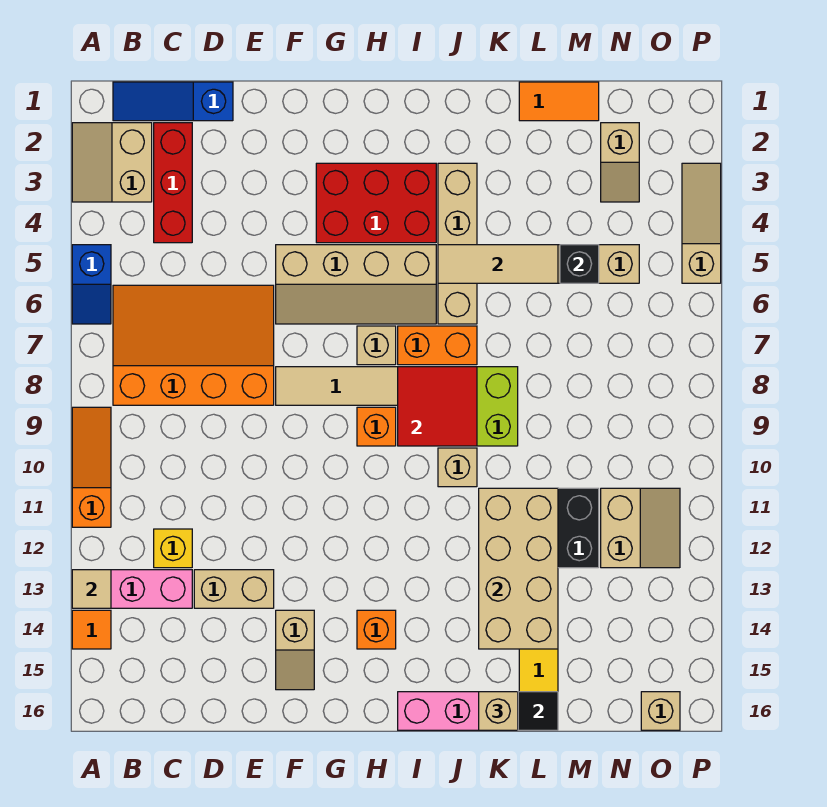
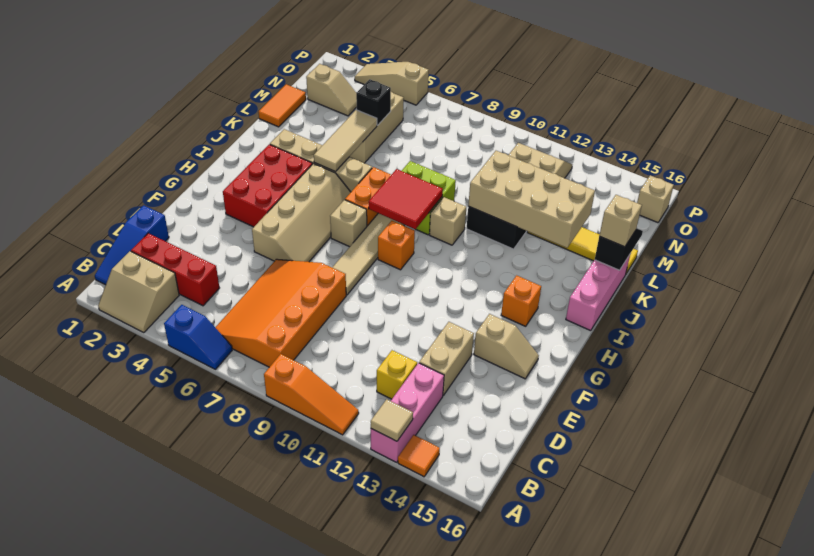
orange 1x3 slope [72,407,111,527] -> orange 1x3 slope turned to [264,354,359,435]

